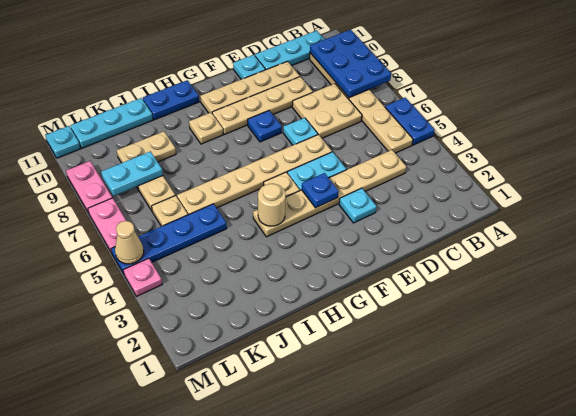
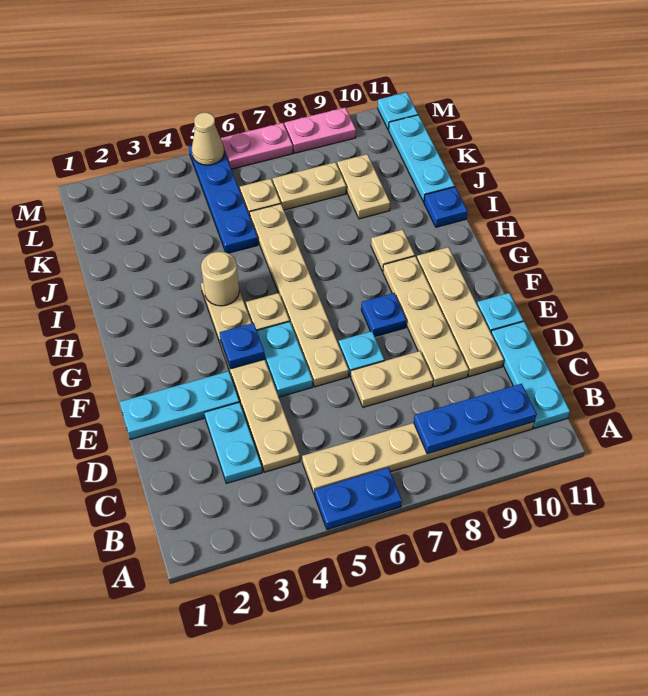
blue 2x3 plate [310,30,391,98] -> blue 1x3 plate [414,384,537,454]
tan 2x2 plate [292,84,362,138] -> tan 1x2 plate [351,351,433,407]
cyan 1x1 plate [339,188,377,223] -> cyan 1x3 plate [120,371,239,440]
blue 1x2 plate [143,80,199,120] -> blue 1x1 plate [424,187,468,227]
cyan 1x2 plate [101,151,163,196] -> cyan 1x2 plate moved to [204,402,262,483]
pink 1x1 plate [124,258,162,296] -> none

